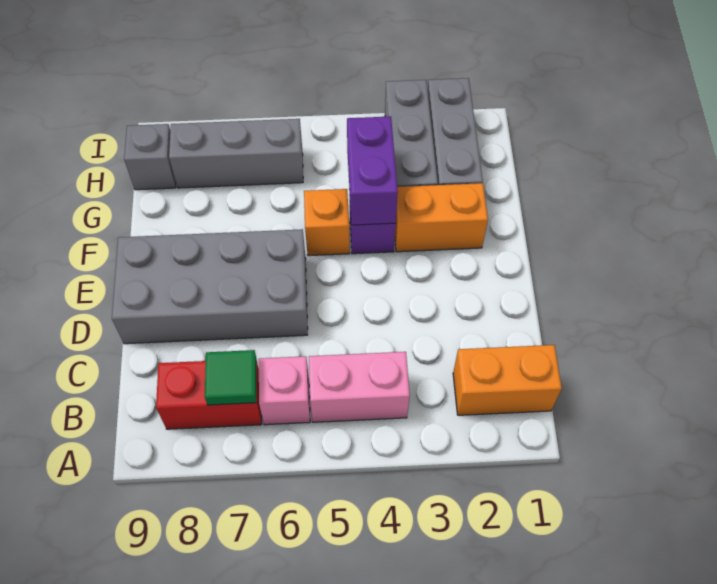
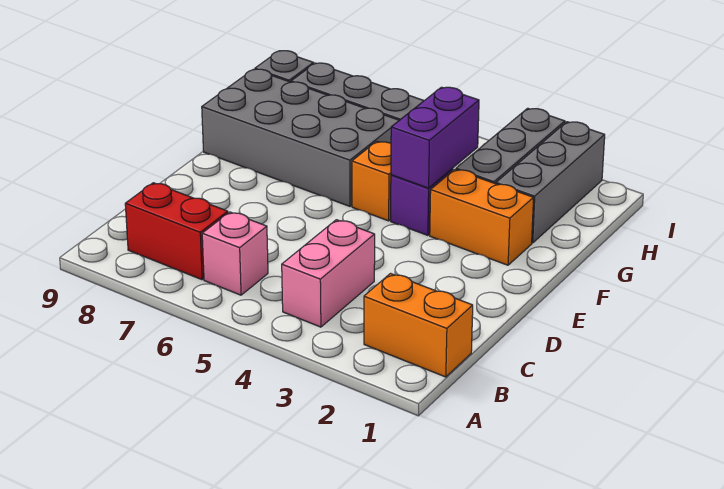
pink 1x2 brick [309,352,410,422] -> pink 1x2 brick turned to [282,220,375,327]
green 1x1 tile [205,350,256,405] -> none
grey 2x4 brick [112,229,308,344] -> grey 2x4 brick moved to [202,69,399,206]

